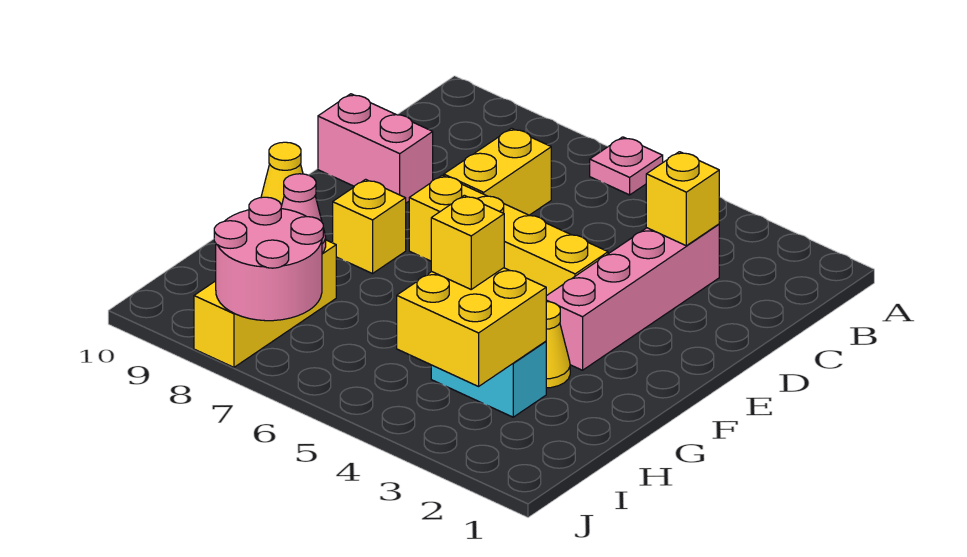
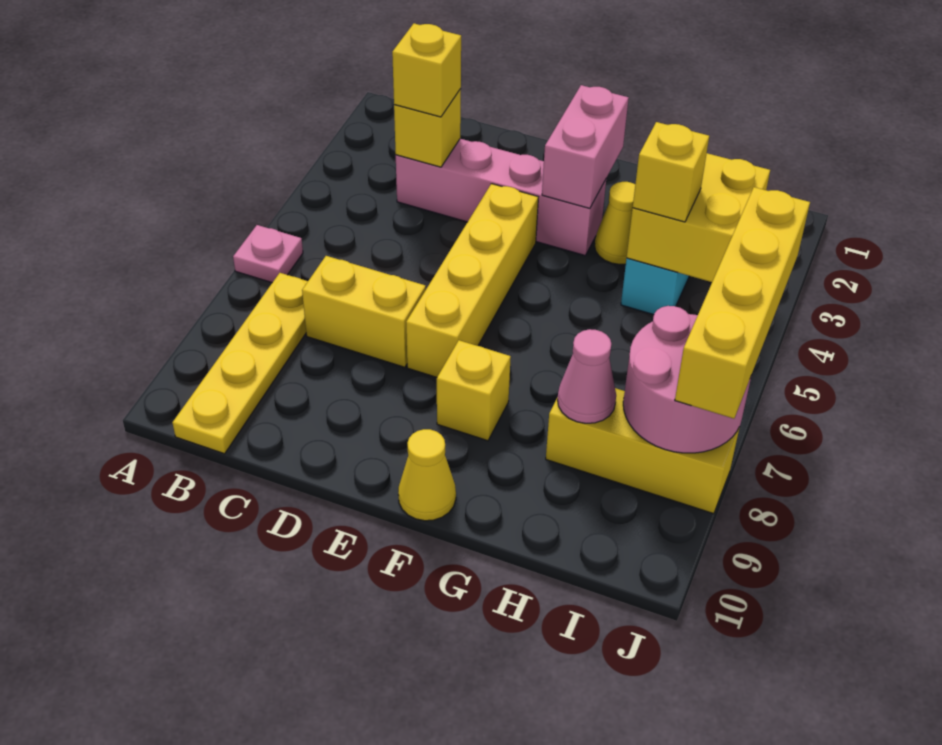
none -> yellow 1x4 plate [172,273,308,454]
none -> yellow 1x1 brick [392,23,461,117]
pink 1x2 brick [318,94,433,203] -> pink 1x2 brick moved to [542,85,629,208]
none -> yellow 1x4 brick [675,187,810,419]

